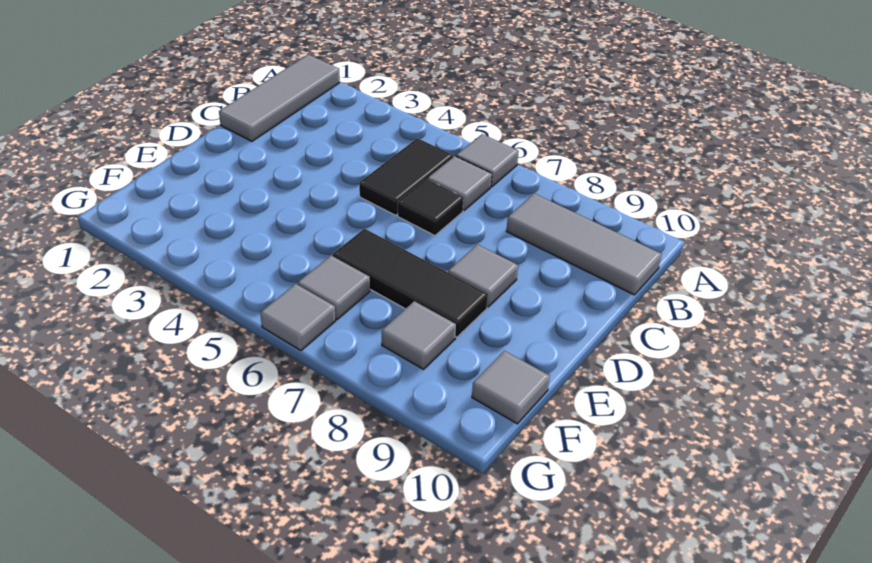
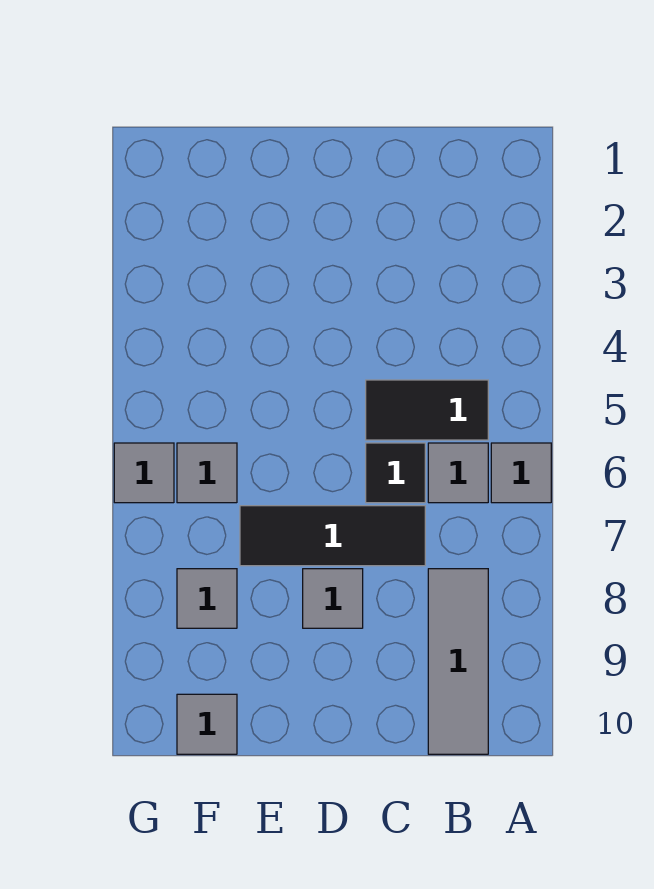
grey 1x3 tile [219,55,340,141] -> none
black 1x3 tile [333,228,488,337] -> black 1x3 tile turned to [240,506,425,566]

